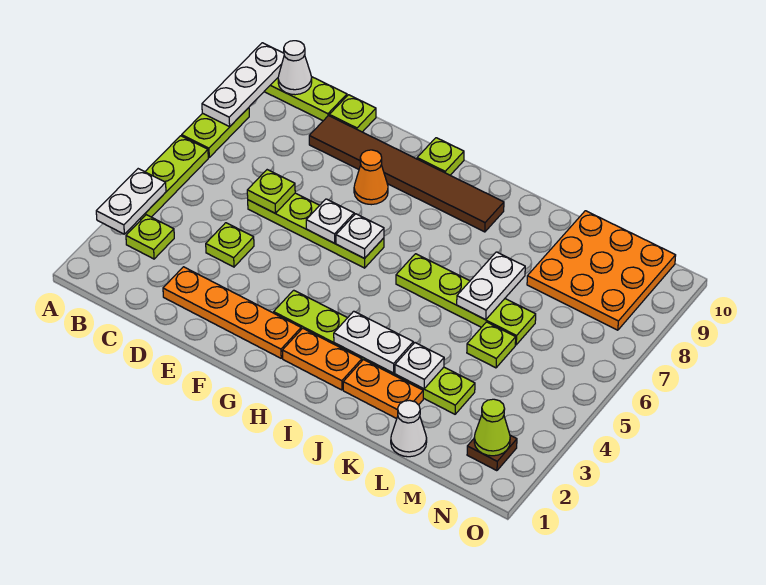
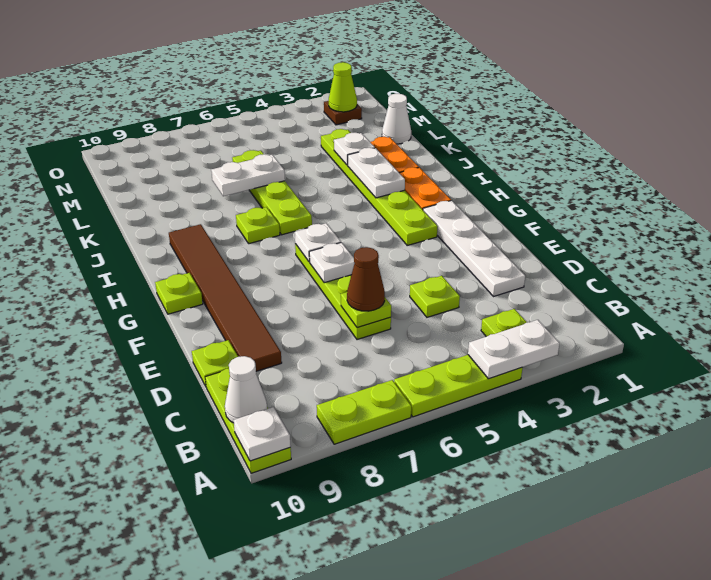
white 1x3 plate [202,43,284,127] -> white 1x1 plate [233,407,291,461]
orange 1x4 plate [163,267,301,358] -> white 1x4 plate [423,201,525,297]
none -> brown 1x1 cone [347,247,385,311]
orange 1x1 cone [354,150,388,205] -> none
lime 1x1 plate [467,322,516,368] -> lime 1x1 plate moved to [236,207,280,244]
orange 3x3 plate [527,211,676,330] -> none

